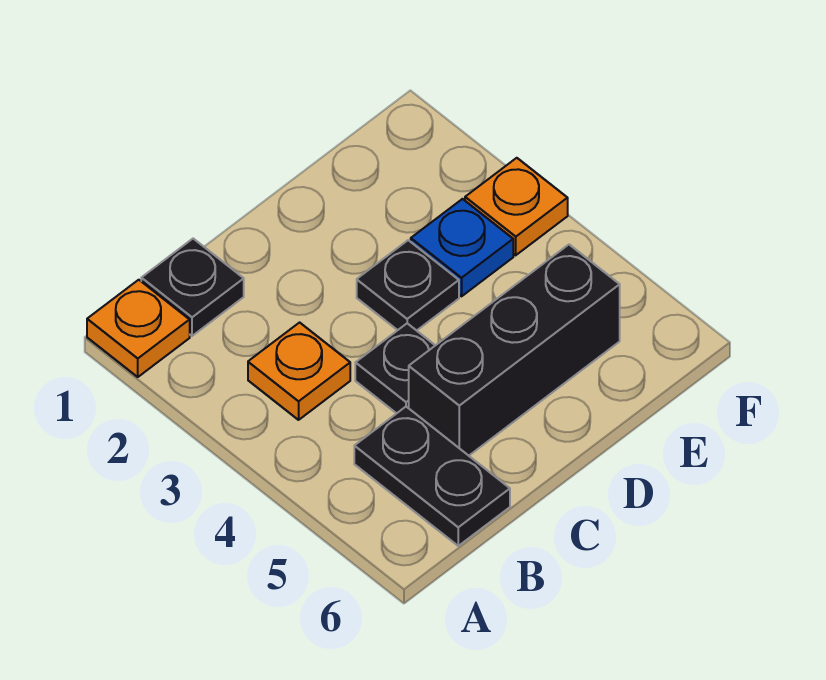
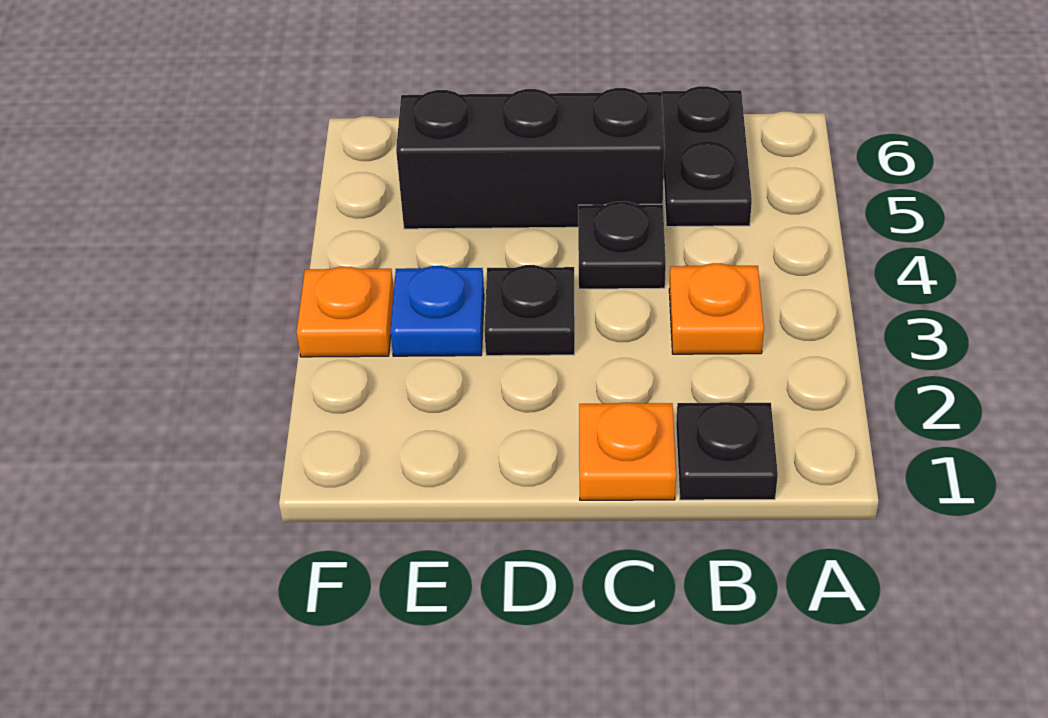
orange 1x1 plate [87,280,190,377] -> orange 1x1 plate moved to [579,403,676,500]

